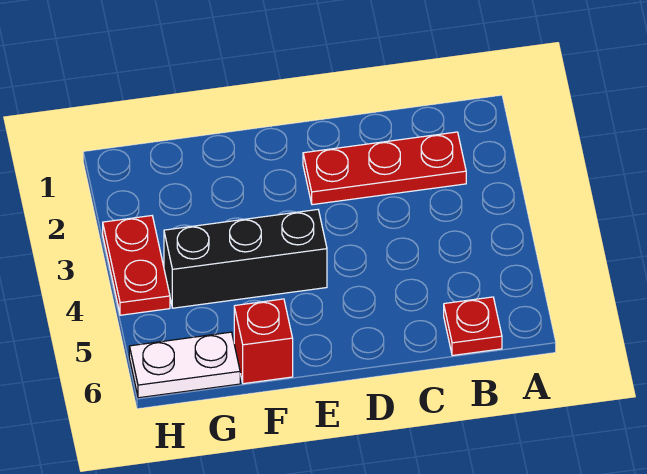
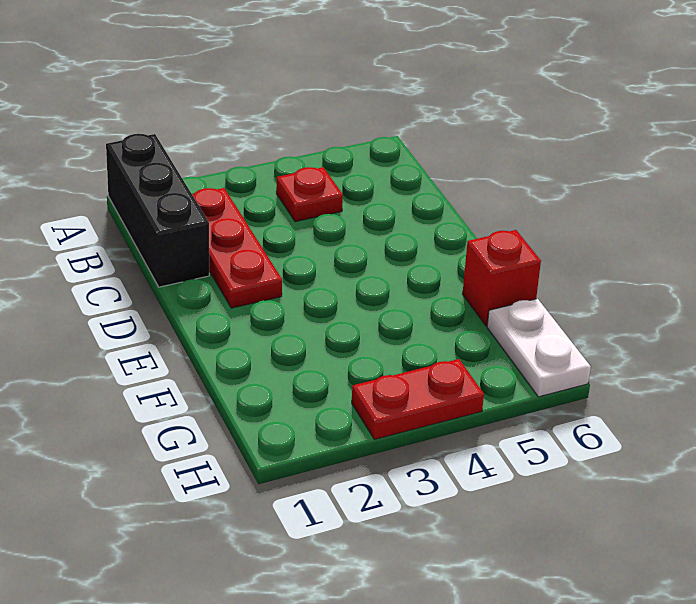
red 1x1 plate [444,297,502,356] -> red 1x1 plate moved to [276,167,343,222]
black 1x3 brick [164,210,327,308] -> black 1x3 brick moved to [106,134,209,287]

